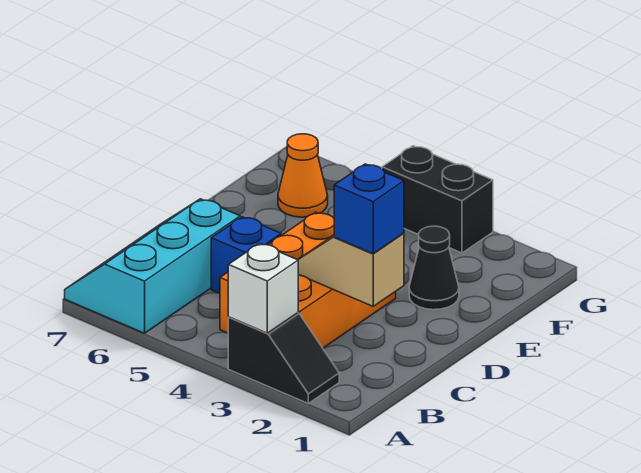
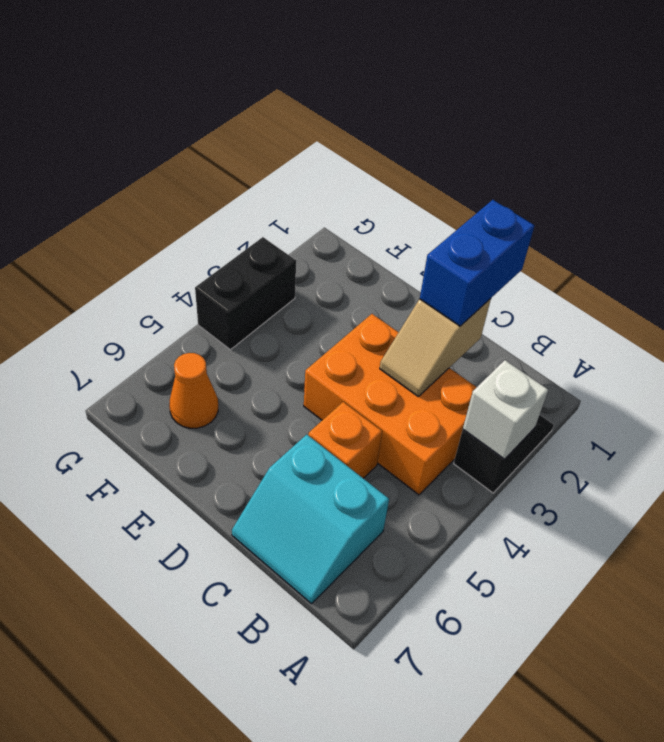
cyan 2x3 slope [65,199,240,333] -> cyan 2x2 slope [232,435,389,604]
blue 1x1 brick [334,164,404,254] -> blue 1x2 brick [420,200,535,326]
blue 1x1 brick [211,217,281,293] -> orange 1x1 brick [308,402,382,478]
black 1x1 cone [409,226,459,310] -> none

